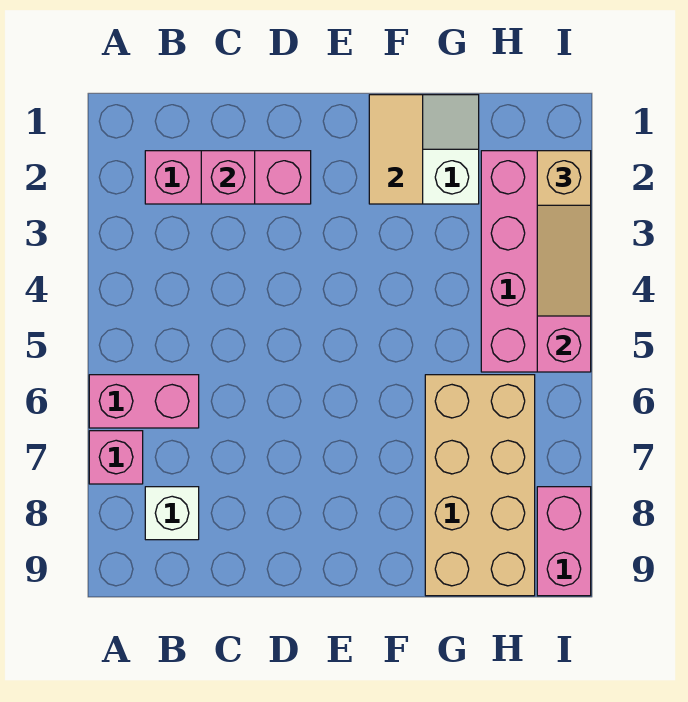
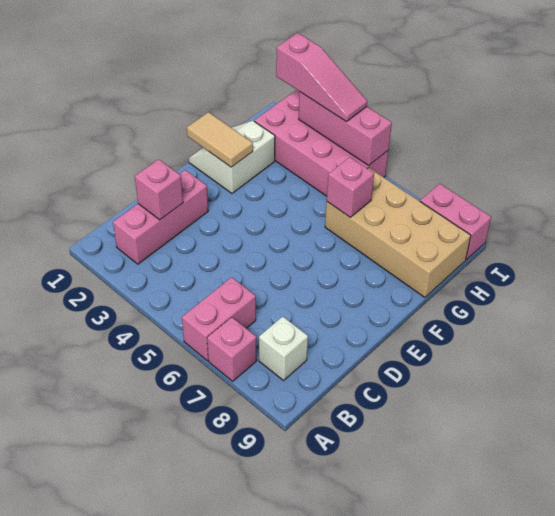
none -> pink 1x1 brick [327,157,374,217]
tan 1x3 slope [537,151,591,316] -> pink 1x3 slope [276,33,367,122]

